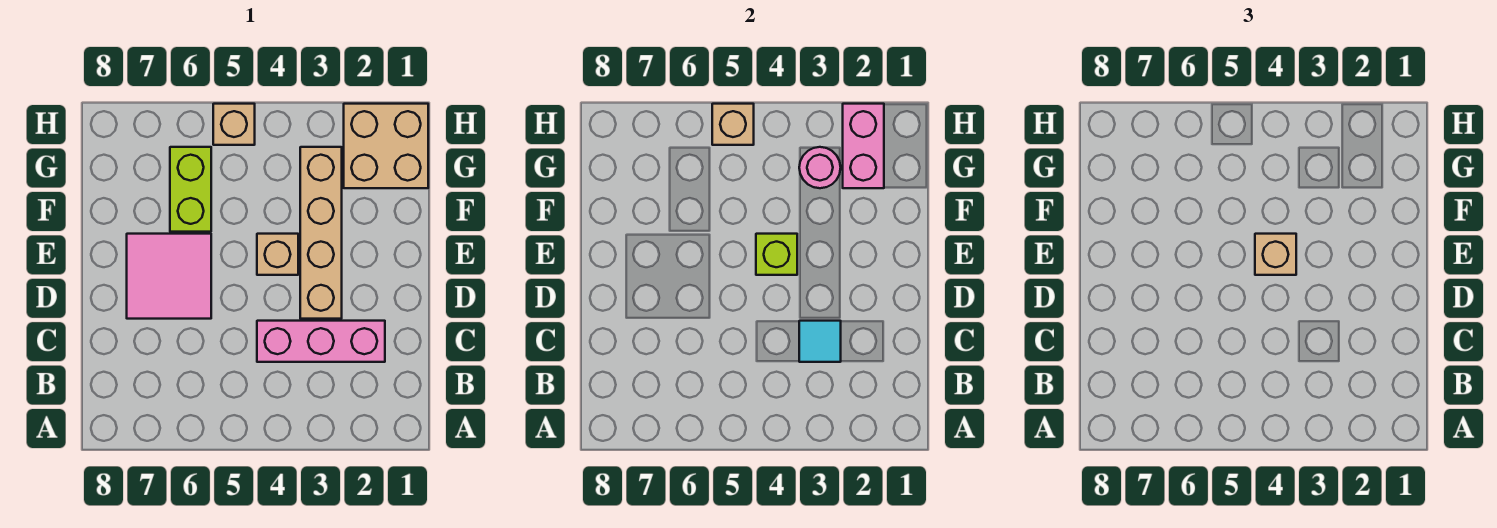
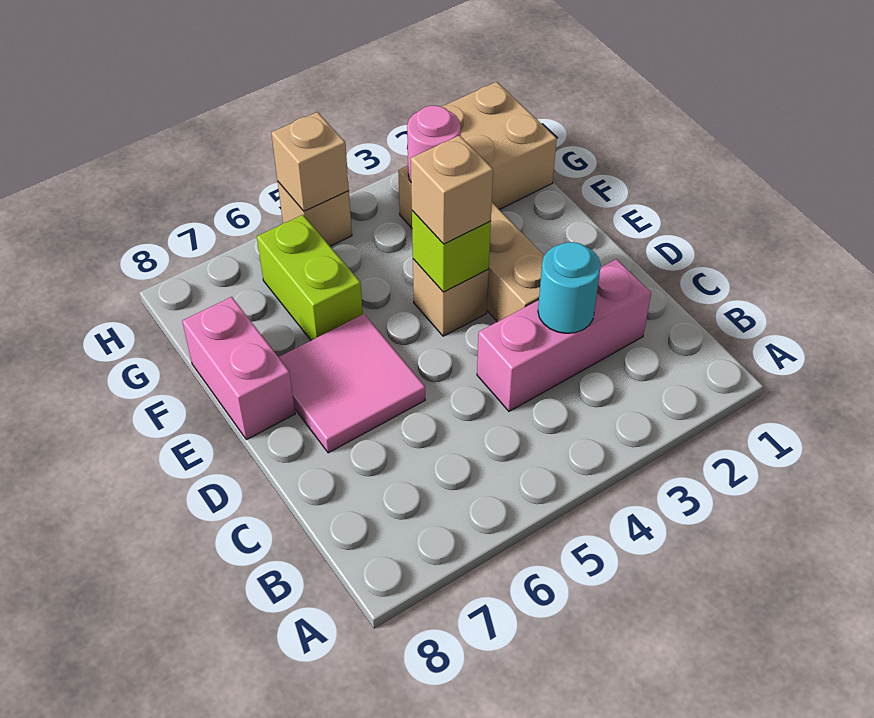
cyan 1x1 tile [799,321,841,362] -> cyan 1x1 round brick [538,242,601,333]
pink 1x2 brick [843,104,884,188] -> pink 1x2 brick moved to [182,297,295,440]

